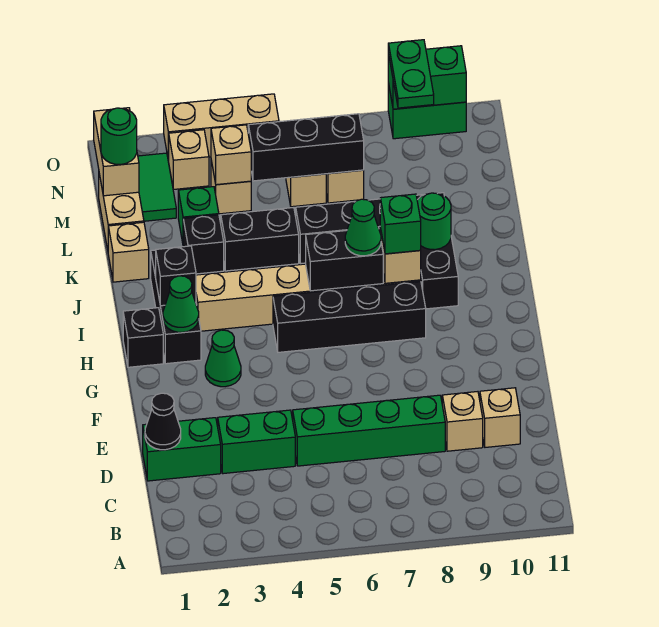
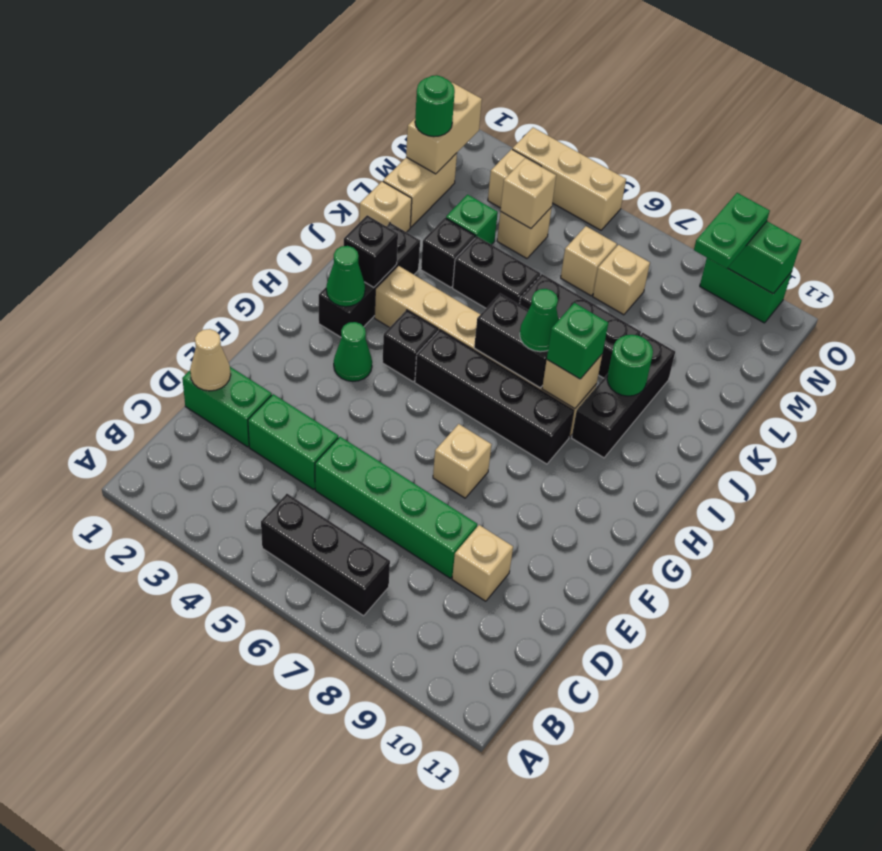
black 1x1 cone [145,393,181,450] -> tan 1x1 cone [190,329,231,391]
tan 1x1 brick [480,388,520,447] -> tan 1x1 brick moved to [433,424,492,498]
black 1x1 brick [123,308,163,367] -> black 1x1 brick moved to [382,310,438,382]
green 1x2 tile [138,153,176,221] -> none
black 1x3 brick [248,114,364,181] -> black 1x3 brick moved to [261,494,390,616]

